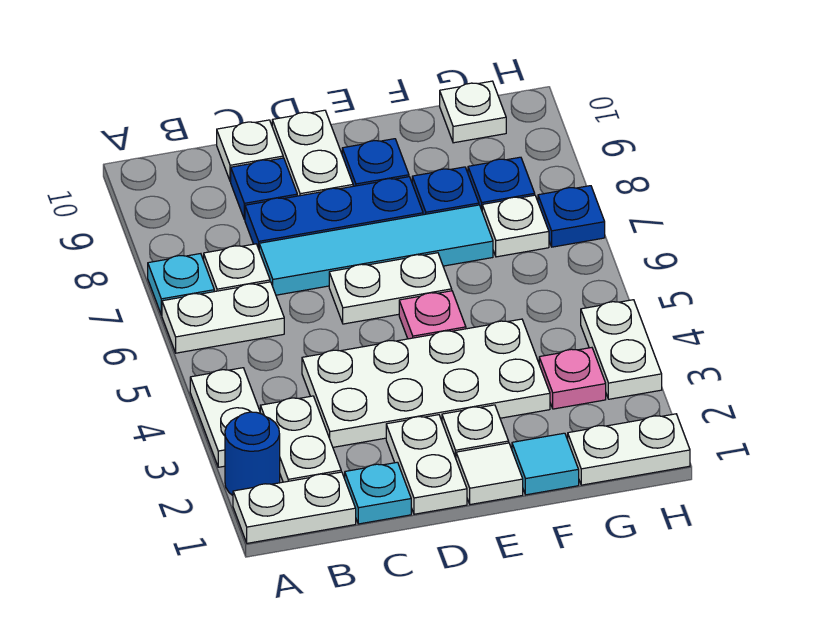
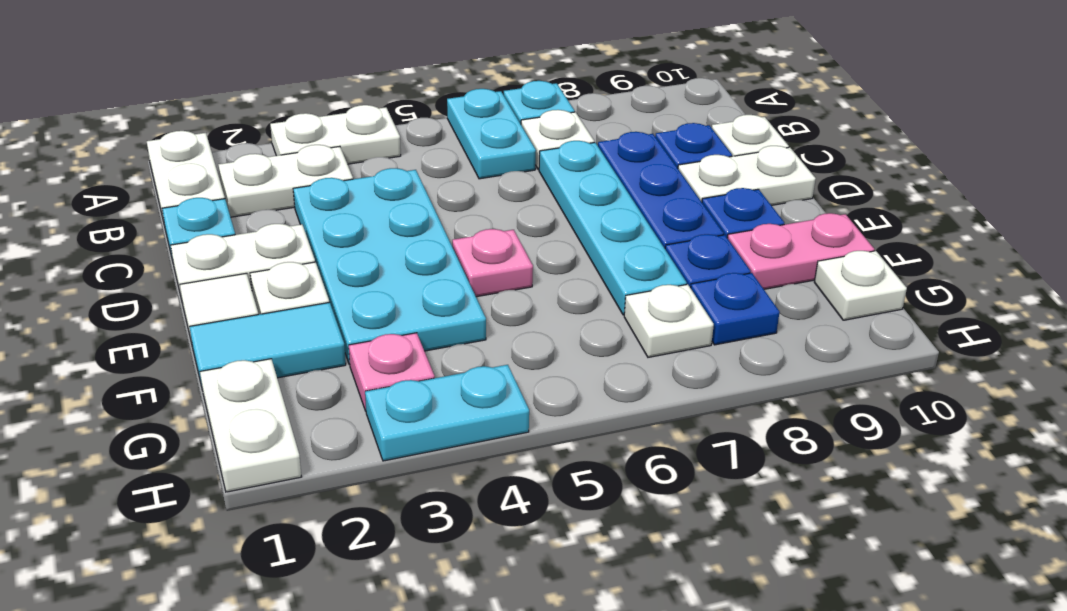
blue 1x1 round brick [225,412,280,495] -> none
white 1x2 plate [162,282,284,353] -> cyan 1x2 plate [447,89,536,179]
white 2x4 plate [302,319,550,447] -> cyan 2x4 plate [293,168,486,365]
cyan 1x4 tile [259,205,493,295] -> cyan 1x4 plate [539,141,687,315]
white 1x2 plate [329,253,452,324] -> none
cyan 1x1 tile [512,433,579,495] -> cyan 1x2 tile [190,302,346,387]
none -> pink 1x2 plate [728,213,874,289]
white 1x2 plate [581,300,662,399] -> cyan 1x2 plate [365,365,529,461]
blue 1x1 plate [538,186,605,247] -> none

